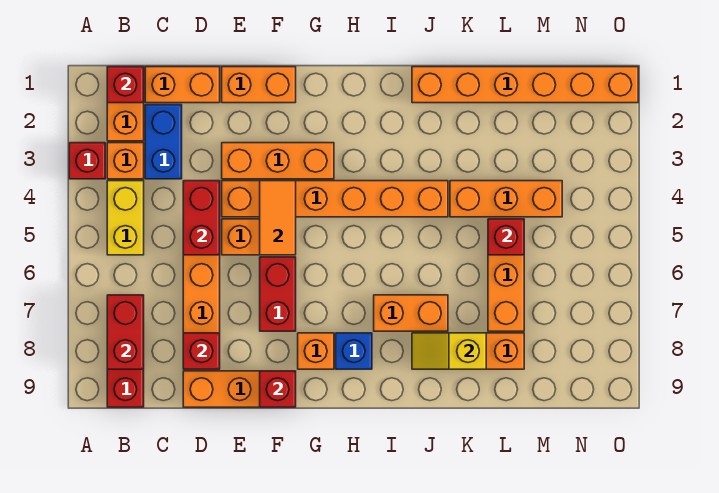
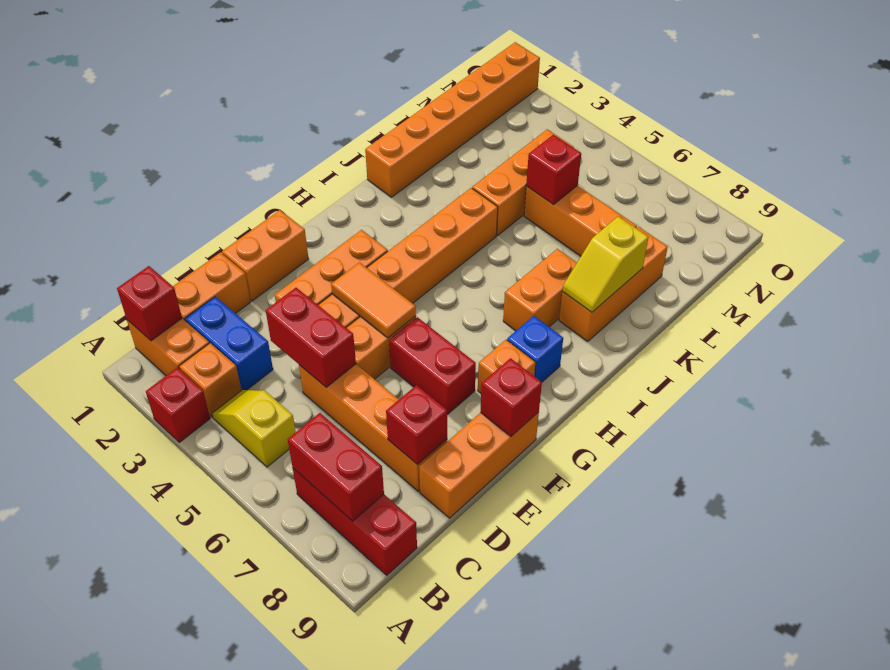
yellow 1x2 brick [107,181,144,255] -> yellow 1x2 slope [212,390,296,467]

